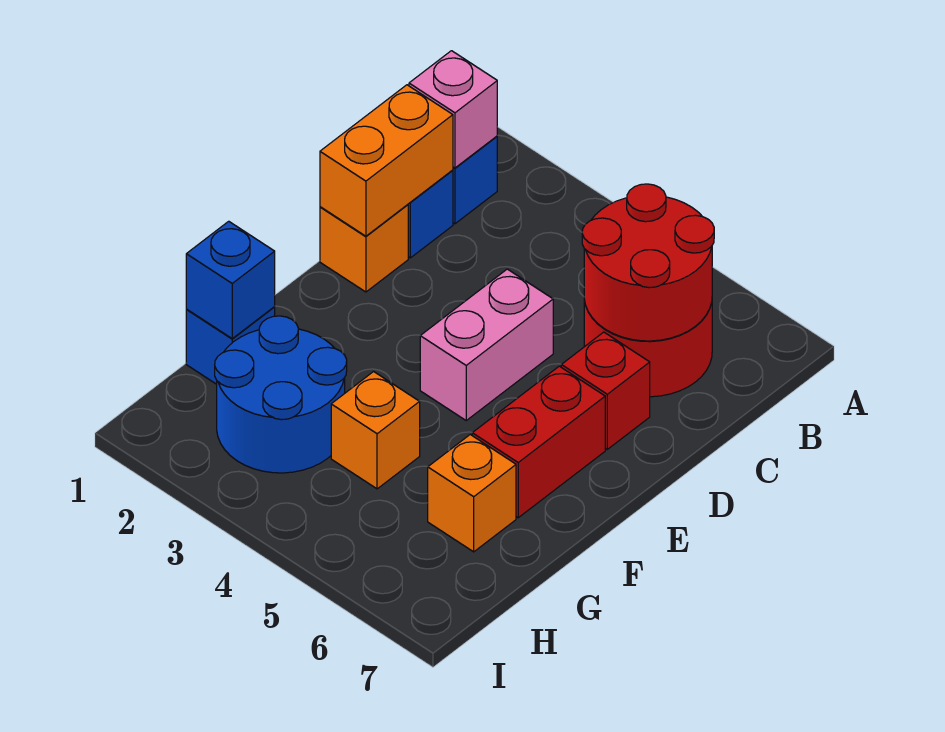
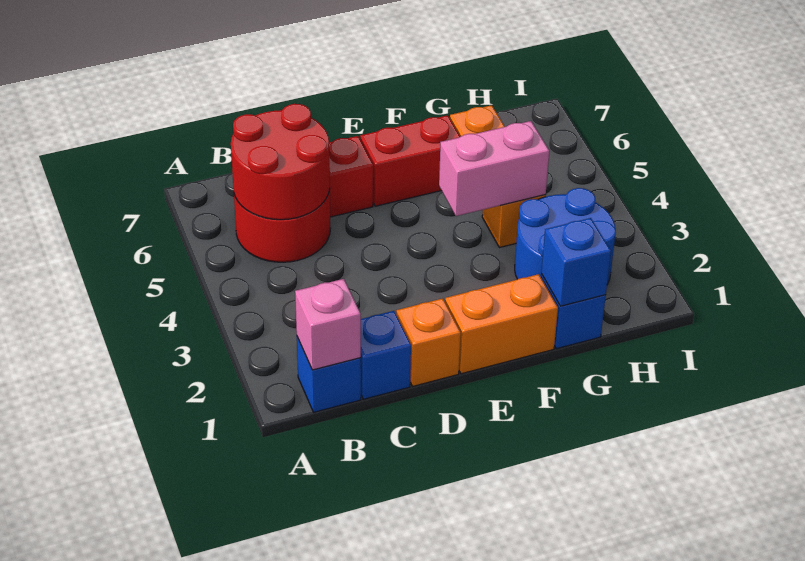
orange 1x2 brick [320,85,453,236] -> orange 1x2 brick moved to [445,274,558,374]
pink 1x2 brick [420,269,553,420] -> pink 1x2 brick moved to [439,121,549,216]

